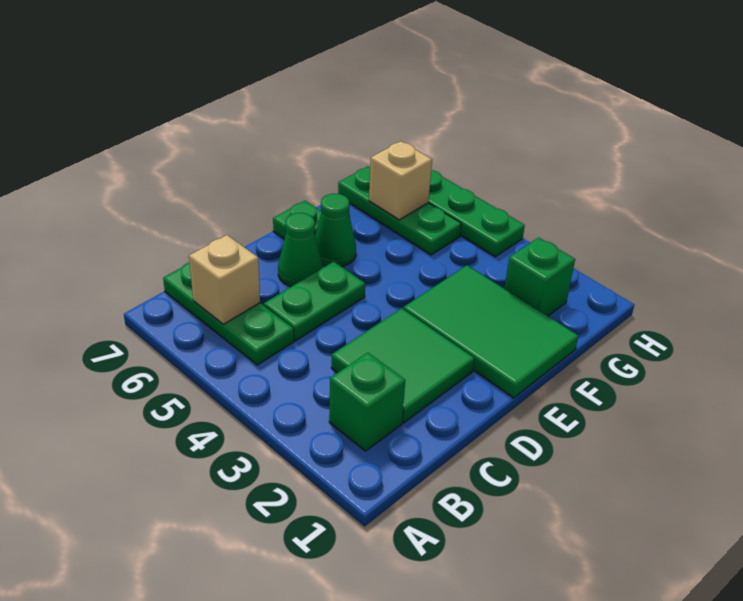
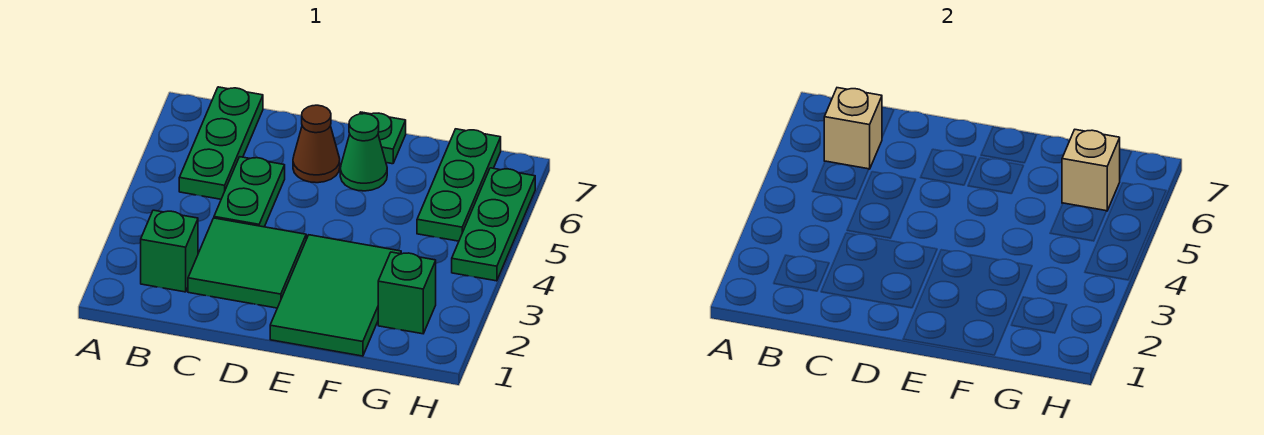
green 1x2 plate [264,262,365,341] -> green 1x2 plate turned to [214,157,285,227]
green 1x1 cone [278,213,323,287] -> brown 1x1 cone [293,105,340,183]

